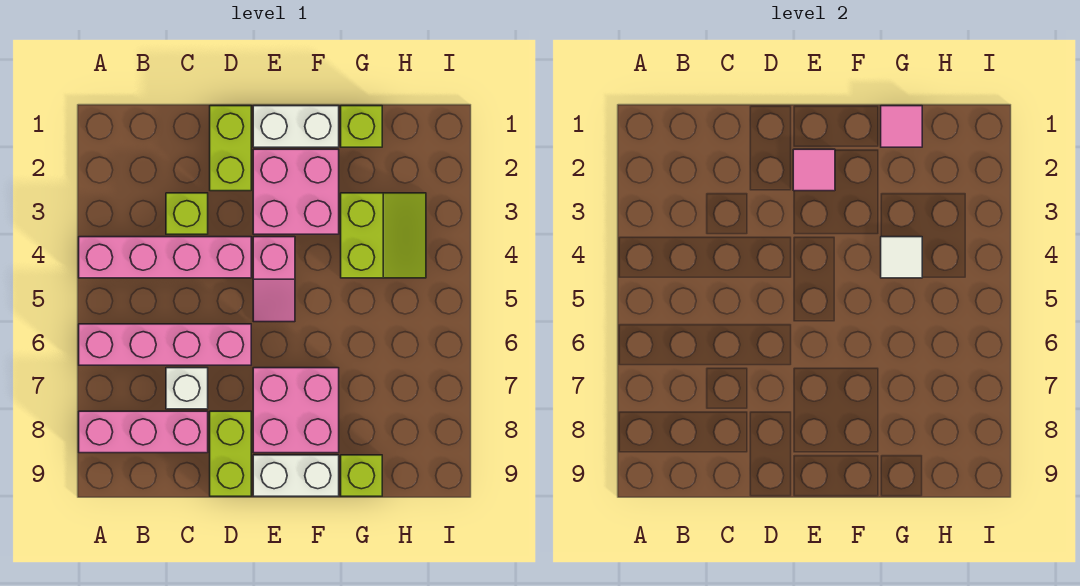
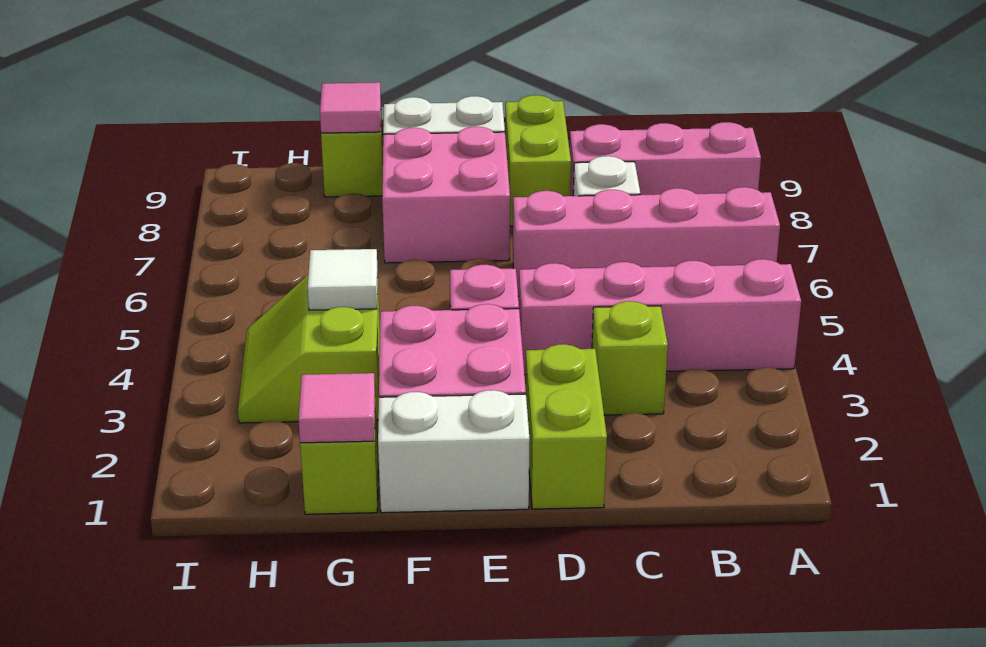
pink 1x1 tile [793,149,835,191] -> pink 1x1 tile moved to [320,82,381,133]

